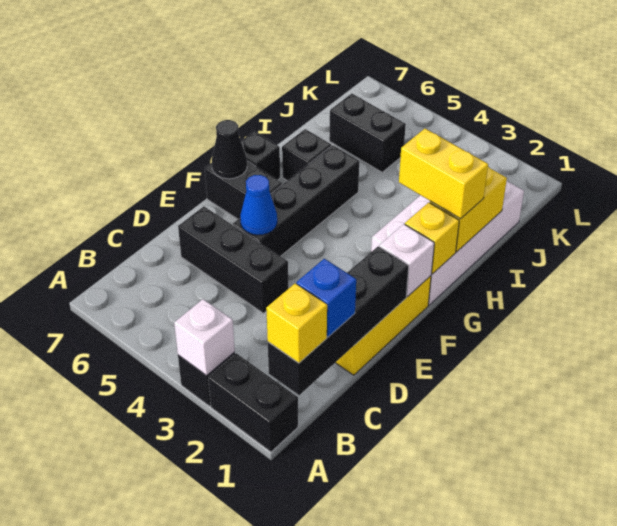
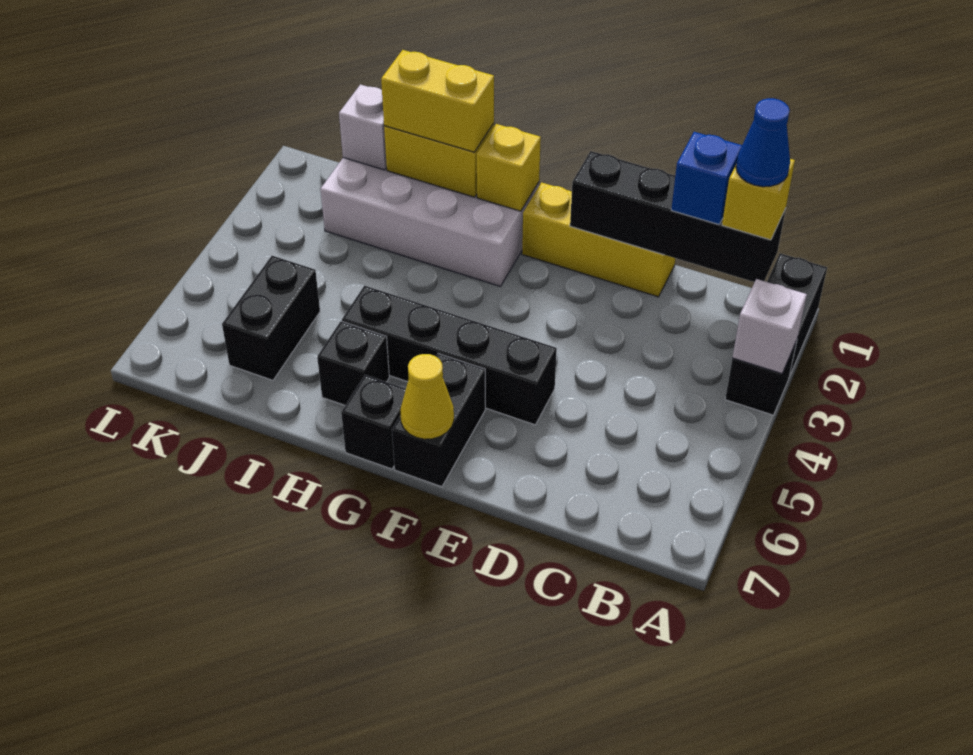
black 1x3 brick [178,206,288,313] -> none
blue 1x1 cone [240,175,277,235] -> blue 1x1 cone moved to [736,98,790,187]
white 1x1 brick [379,224,434,297] -> white 1x1 brick moved to [339,84,387,170]
black 1x1 cone [212,120,247,179] -> yellow 1x1 cone [400,354,454,439]
yellow 1x2 brick [399,129,488,219] -> yellow 1x2 brick turned to [381,50,494,152]

